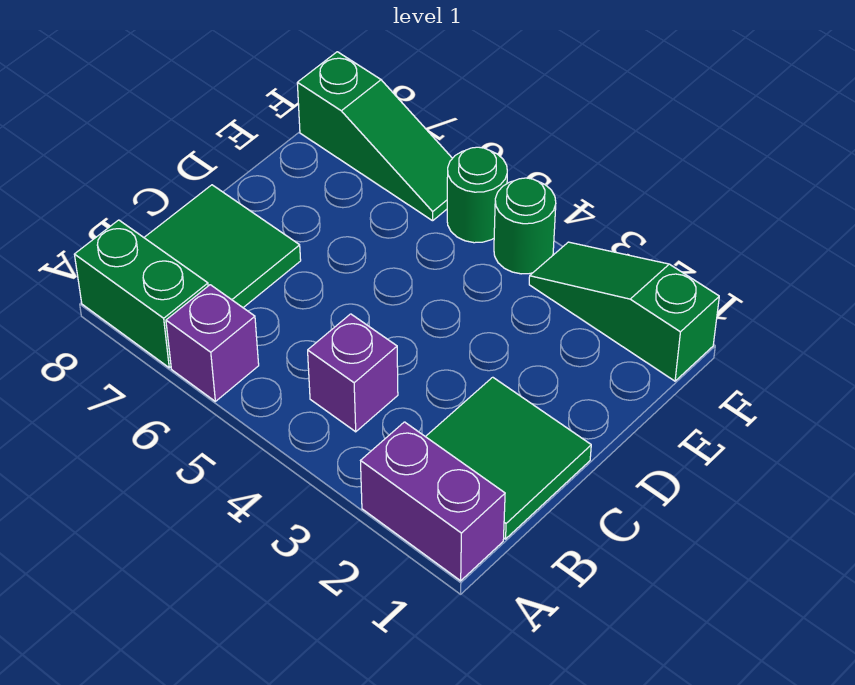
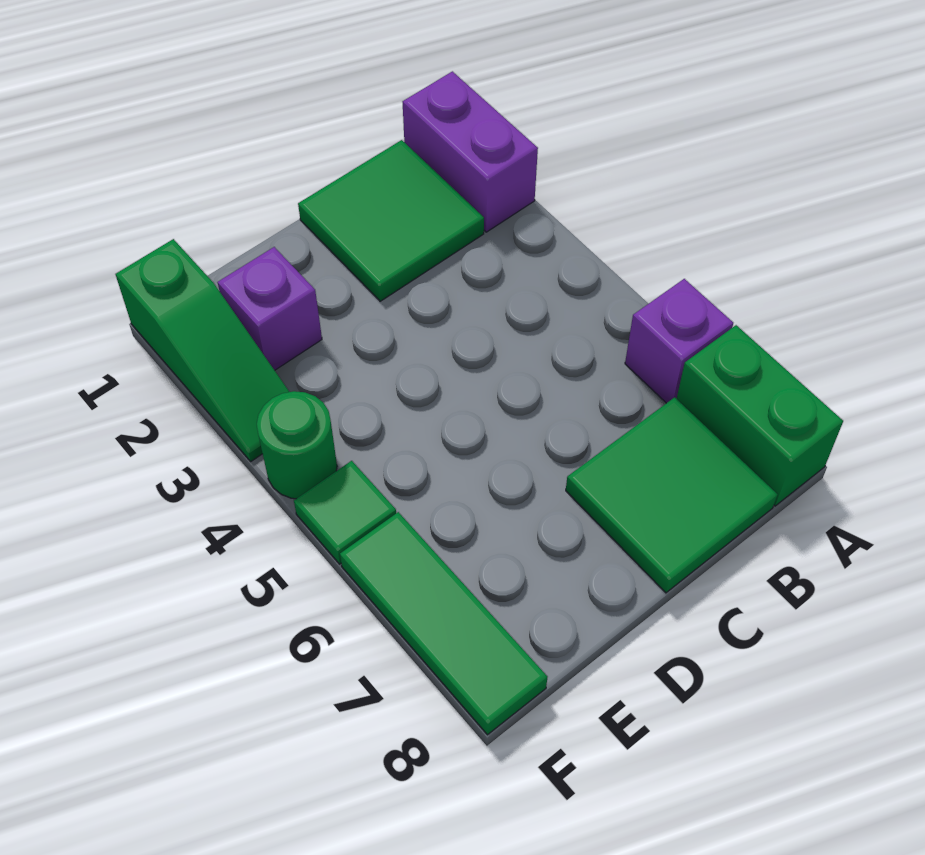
purple 1x1 brick [308,314,398,432] -> purple 1x1 brick moved to [217,247,322,370]
green 1x1 round brick [447,147,507,243] -> green 1x1 tile [294,461,396,564]
green 1x3 slope [297,52,452,221] -> green 1x3 tile [340,512,548,735]

